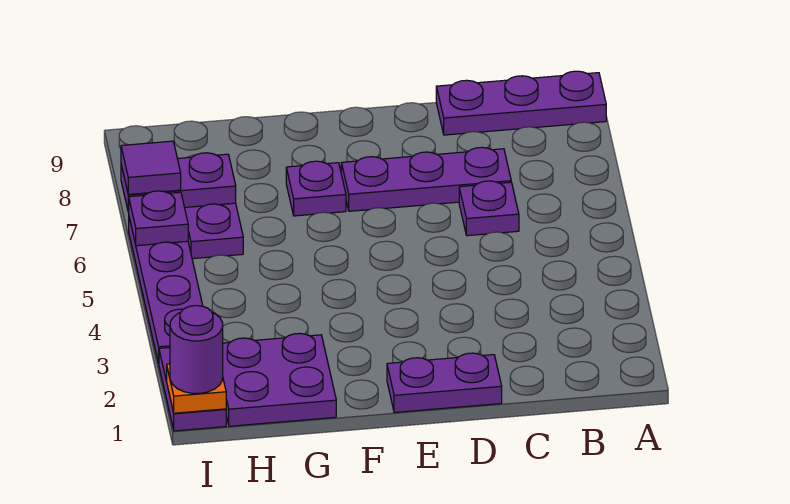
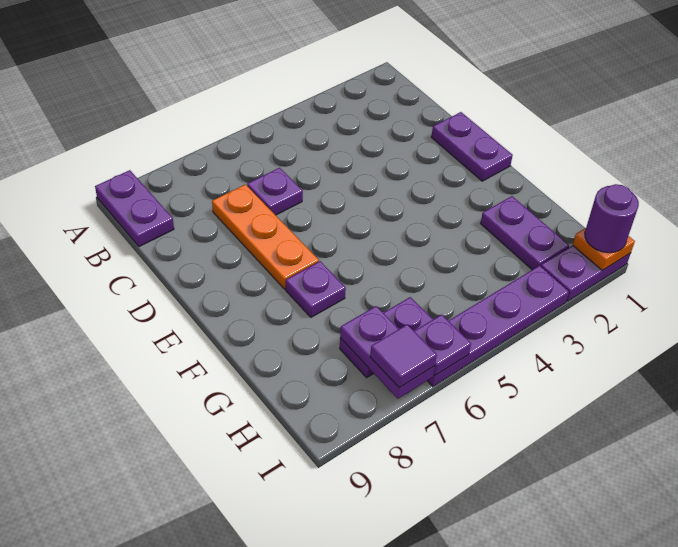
purple 1x3 plate [436,71,606,135] -> purple 1x2 plate [95,170,174,247]
purple 1x3 plate [341,147,511,211] -> orange 1x3 plate [212,184,319,289]
purple 2x2 plate [223,333,336,426] -> purple 1x2 plate [481,196,569,270]

